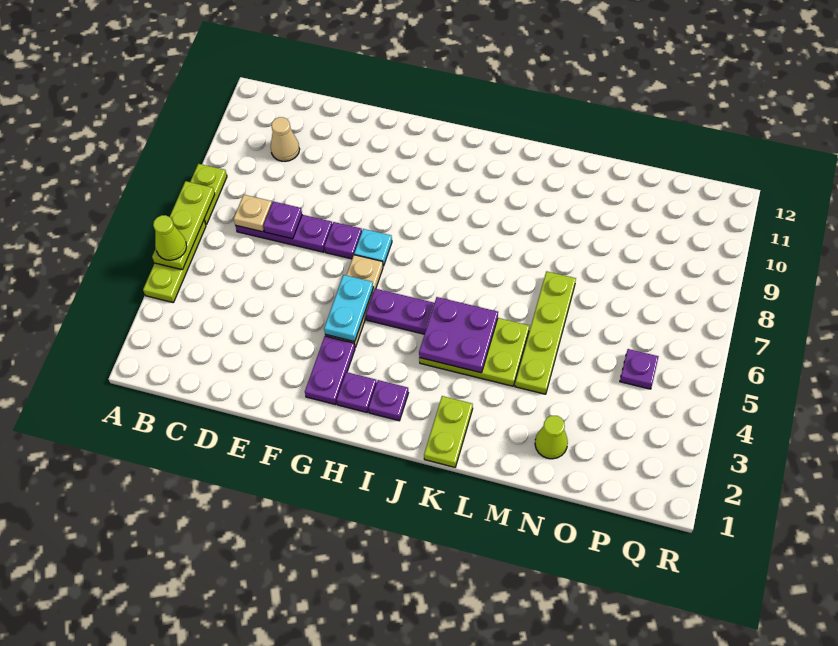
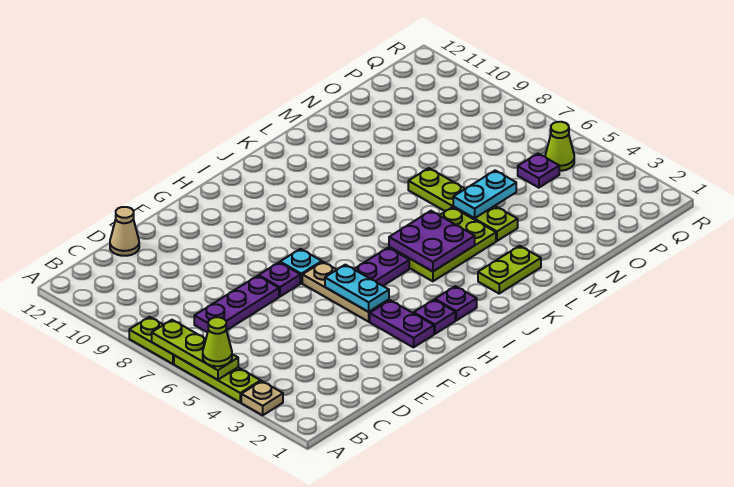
tan 1x1 plate [234,195,272,232] -> tan 1x1 plate moved to [241,381,283,415]
tan 1x1 cone [271,117,300,161] -> tan 1x1 cone moved to [110,207,139,256]
purple 1x1 plate [263,201,302,239] -> none
lime 1x2 plate [424,396,473,467] -> lime 1x2 plate turned to [478,246,541,293]
none -> cyan 1x2 plate [453,170,516,218]
lime 1x1 cone [535,416,568,459] -> lime 1x1 cone moved to [545,122,574,171]

